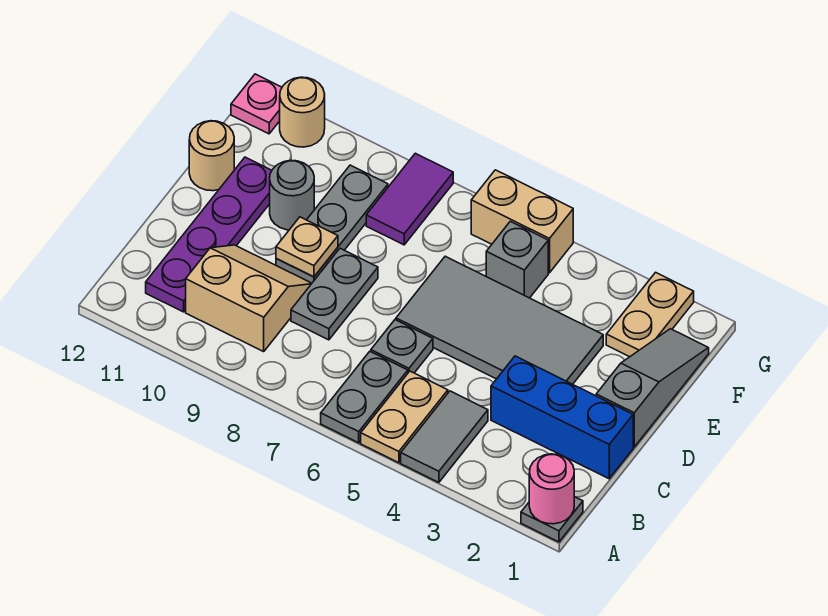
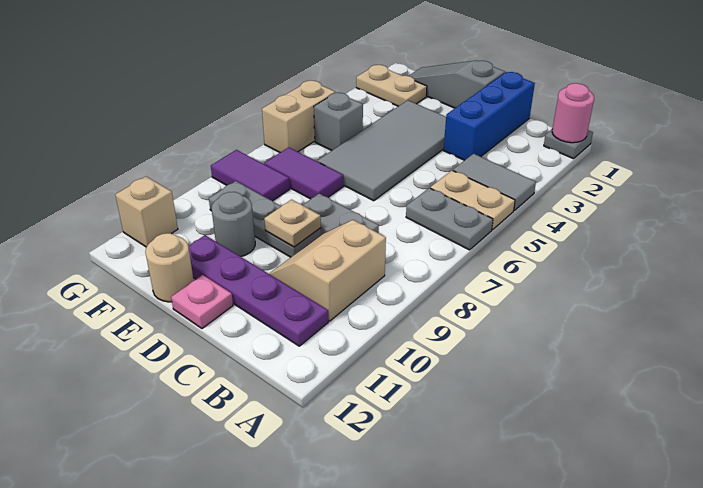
grey 1x1 plate [371,320,433,373] -> none
none -> purple 1x2 tile [264,147,343,199]
tan 1x1 round brick [280,77,325,147] -> tan 1x1 brick [115,177,178,247]
pink 1x1 plate [231,74,282,134] -> pink 1x1 plate moved to [171,275,233,328]

